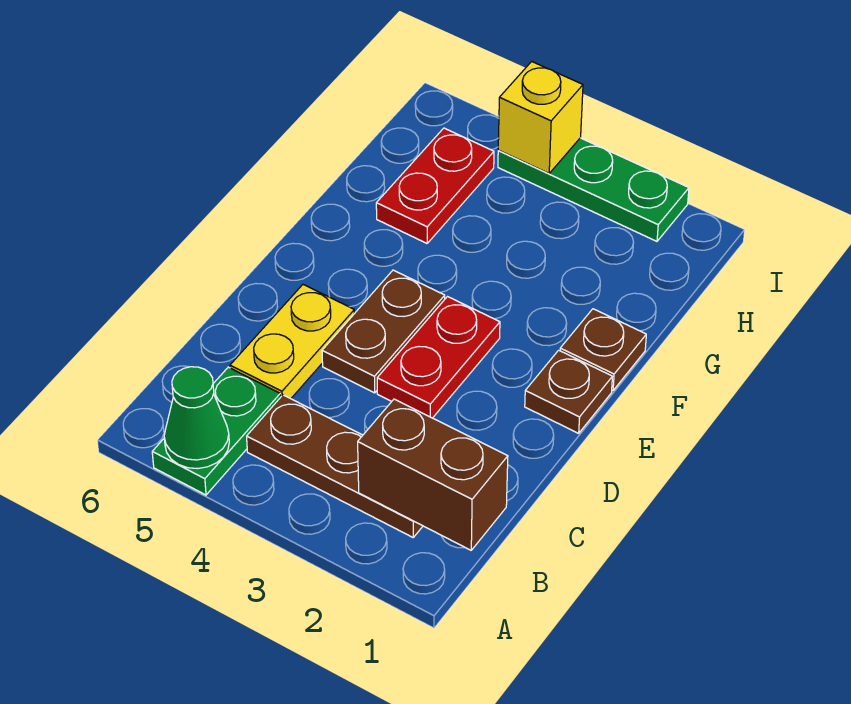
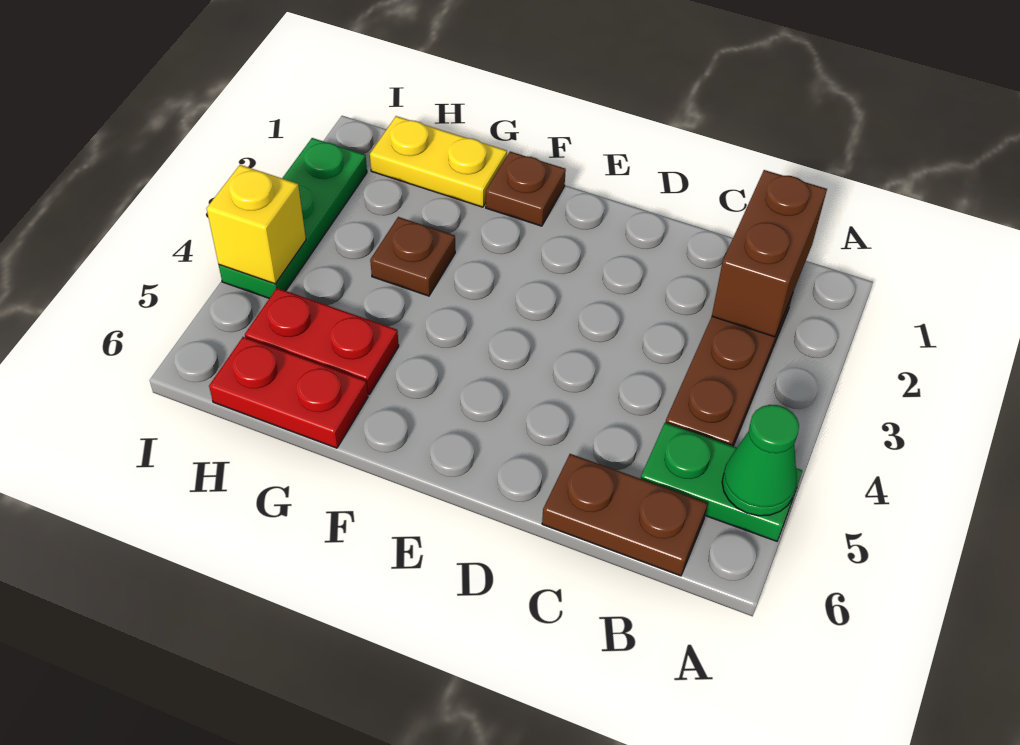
yellow 1x2 plate [230,285,354,399] -> yellow 1x2 plate moved to [370,116,507,207]
red 1x2 plate [377,297,500,418] -> red 1x2 plate moved to [209,337,368,448]
brown 1x2 plate [322,270,445,393] -> brown 1x2 plate moved to [542,454,708,576]
brown 1x1 plate [525,350,612,433] -> brown 1x1 plate moved to [370,217,455,296]

